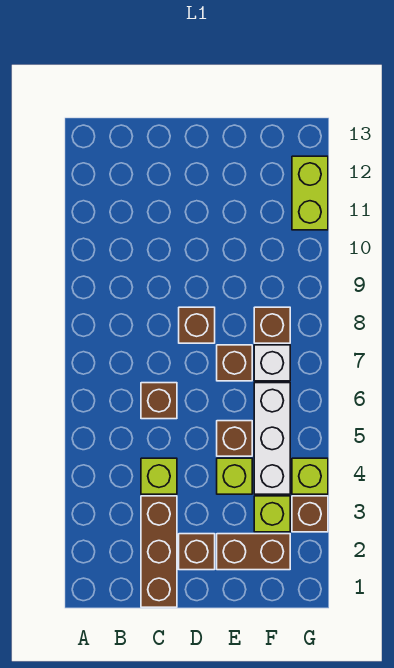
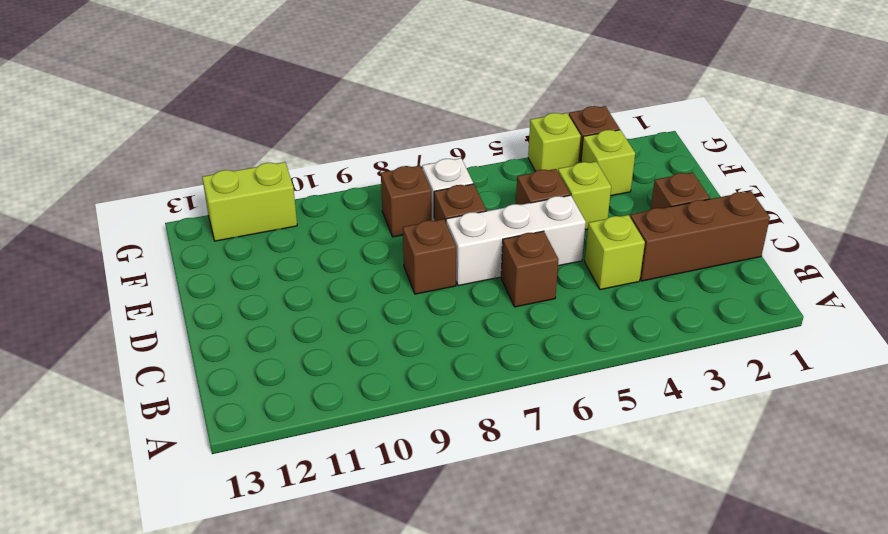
brown 1x2 brick [217,534,290,570] -> none
white 1x3 brick [254,383,290,494] -> white 1x3 brick moved to [446,195,586,286]

